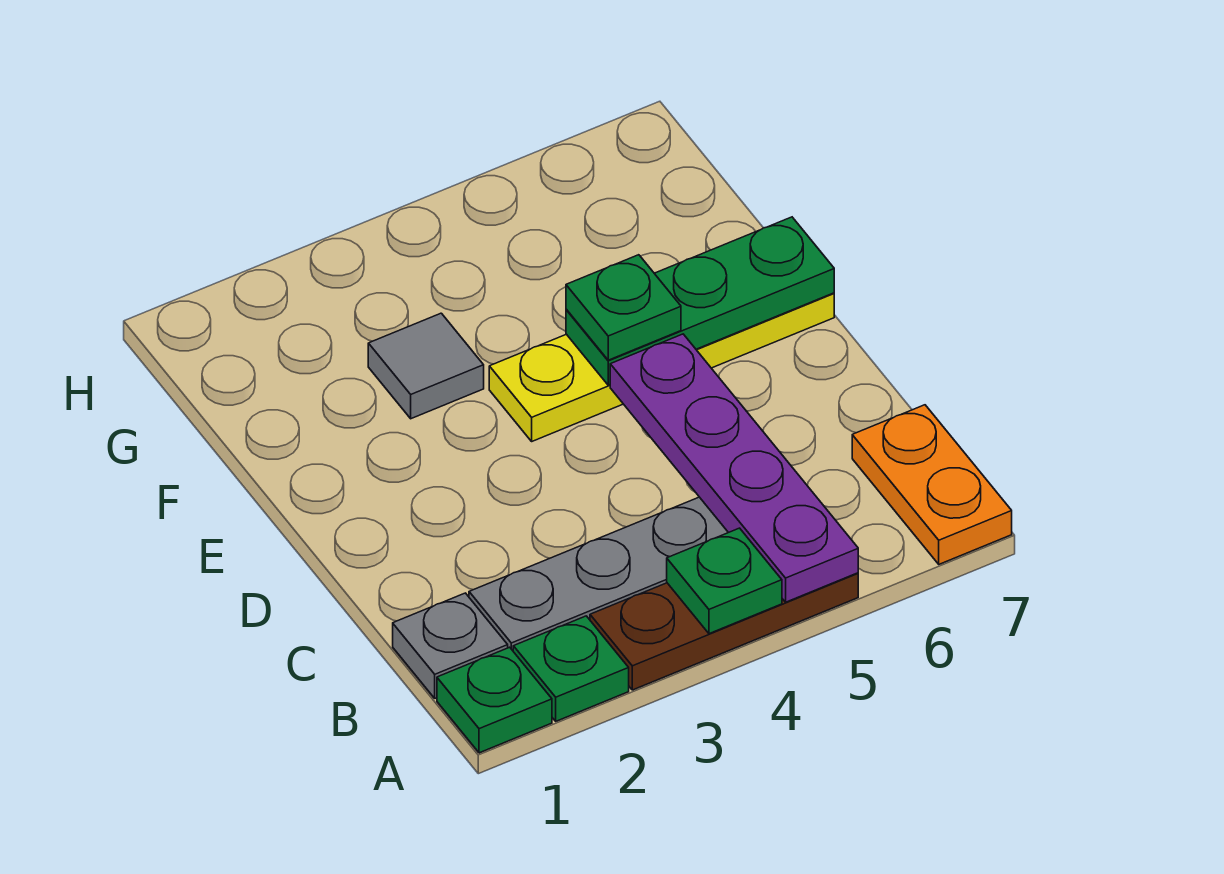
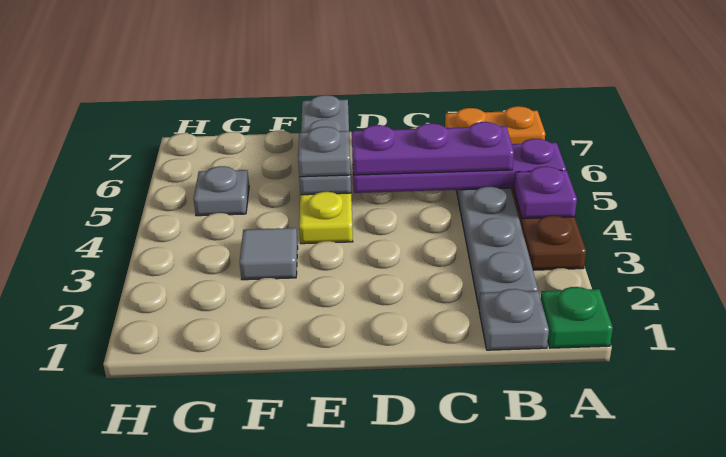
green 1x1 plate [513,616,629,721] -> none
green 1x1 plate [667,528,782,634] -> purple 1x1 plate [514,166,577,219]
none -> purple 1x3 plate [352,122,514,175]
green 1x3 plate [566,217,834,385] -> grey 1x3 plate [299,95,351,195]
green 1x1 plate [566,255,681,360] -> grey 1x1 plate [298,127,351,177]
none -> grey 1x1 plate [193,166,249,216]

